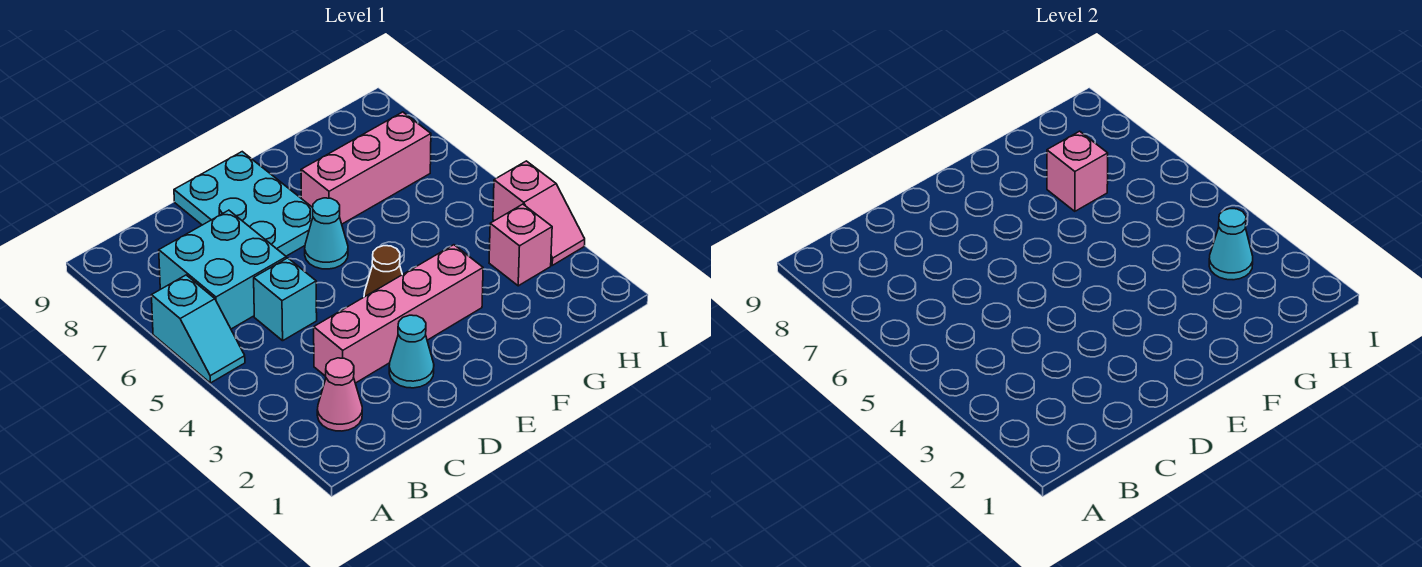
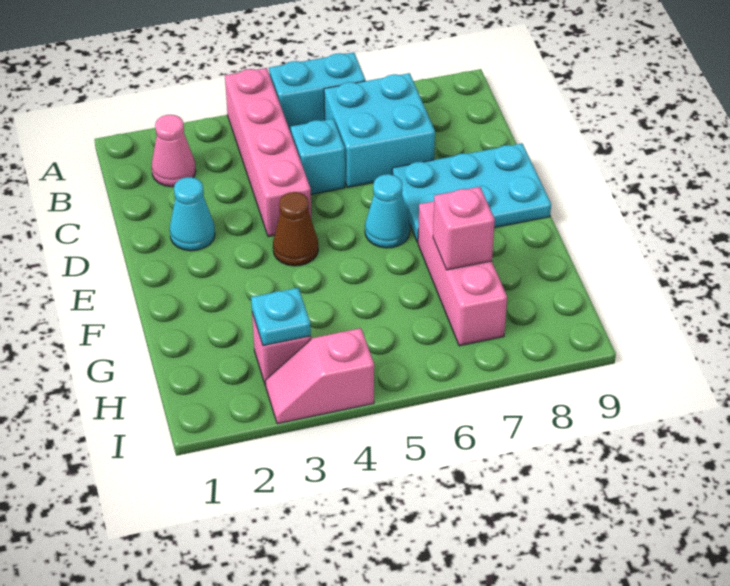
cyan 1x2 slope [151,275,245,383] -> cyan 1x2 brick [269,52,365,133]
pink 1x4 brick [314,245,483,383] -> pink 1x4 brick moved to [225,68,311,237]
cyan 1x1 cone [1209,209,1253,280] -> cyan 1x1 plate [251,288,311,346]

